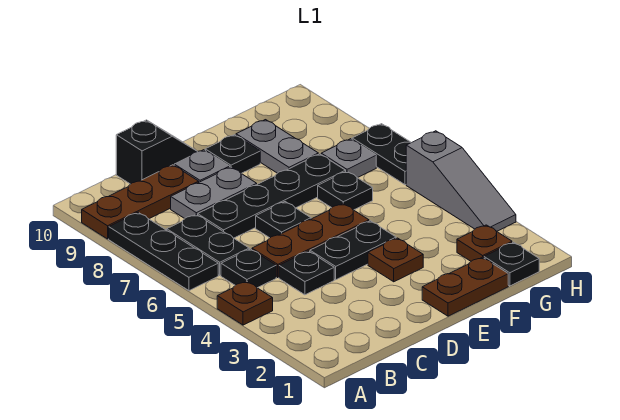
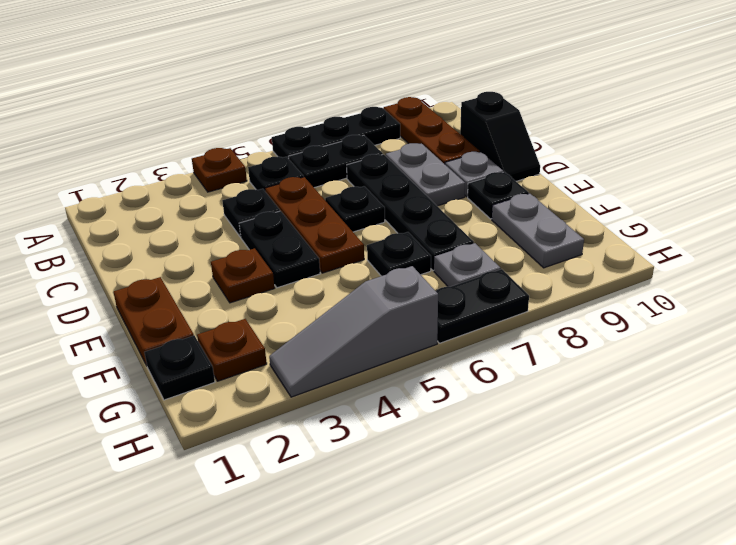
grey 1x2 plate [236,120,318,173] -> grey 1x2 plate turned to [492,193,584,268]

